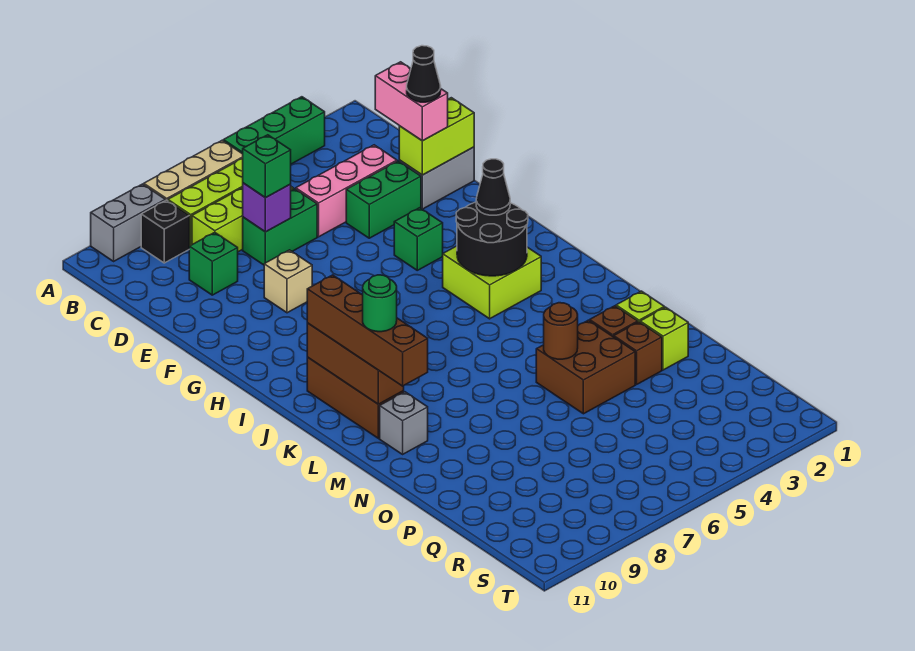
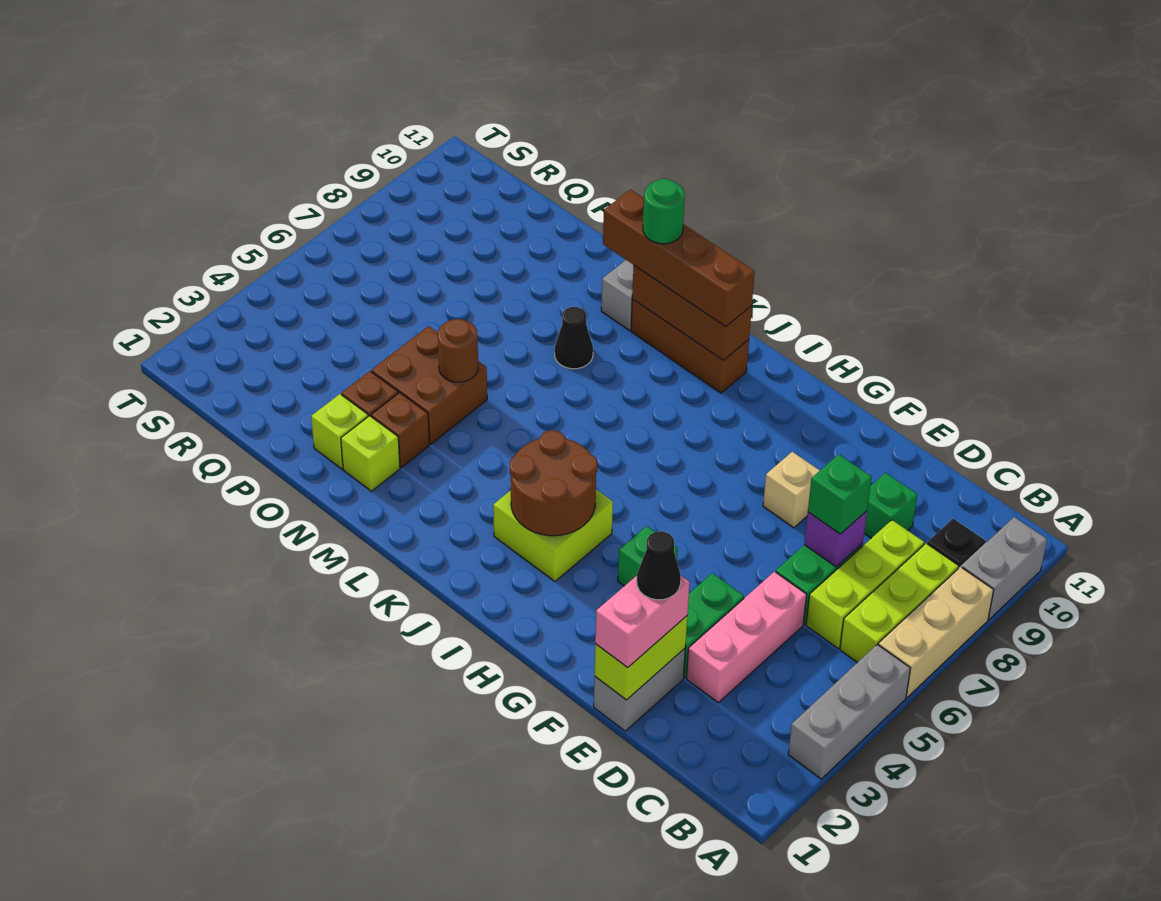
green 1x3 brick [223,97,325,164] -> grey 1x3 brick [788,644,911,779]
pink 1x2 brick [375,62,448,141] -> pink 1x2 brick turned to [595,576,690,668]
black 2x2 round brick [456,202,528,276] -> brown 2x2 round brick [510,430,597,536]
black 1x1 cone [476,159,510,215] -> black 1x1 cone moved to [555,307,593,369]

